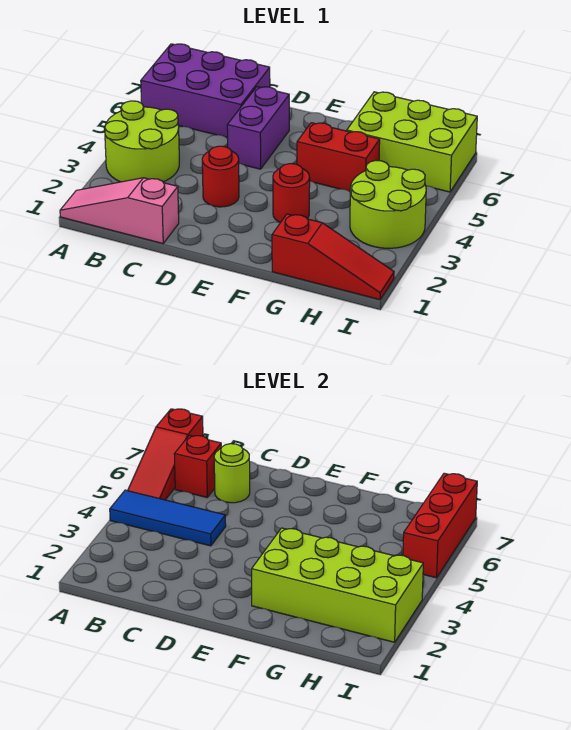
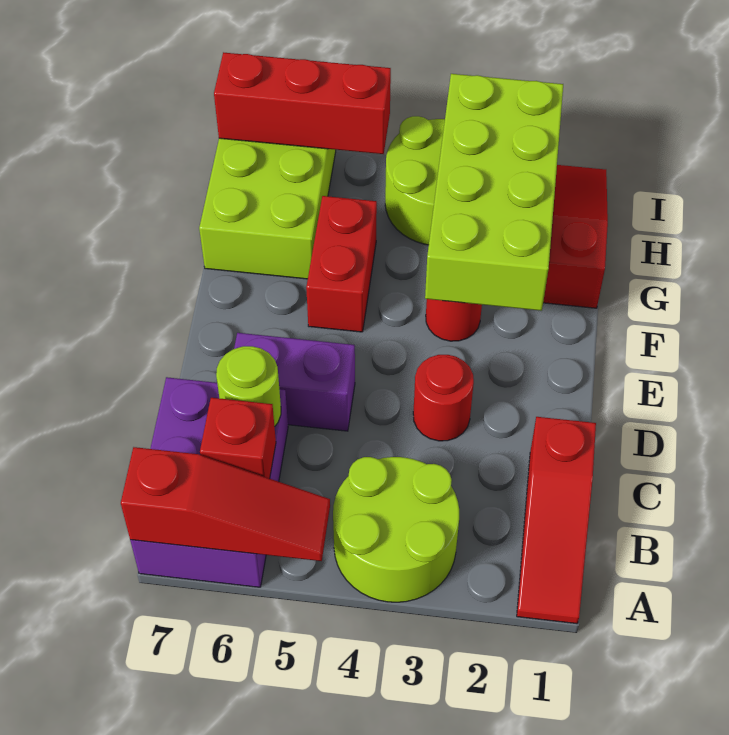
pink 1x3 slope [60,178,179,244] -> red 1x3 slope [517,417,596,624]
blue 1x3 tile [110,490,226,546] -> none

